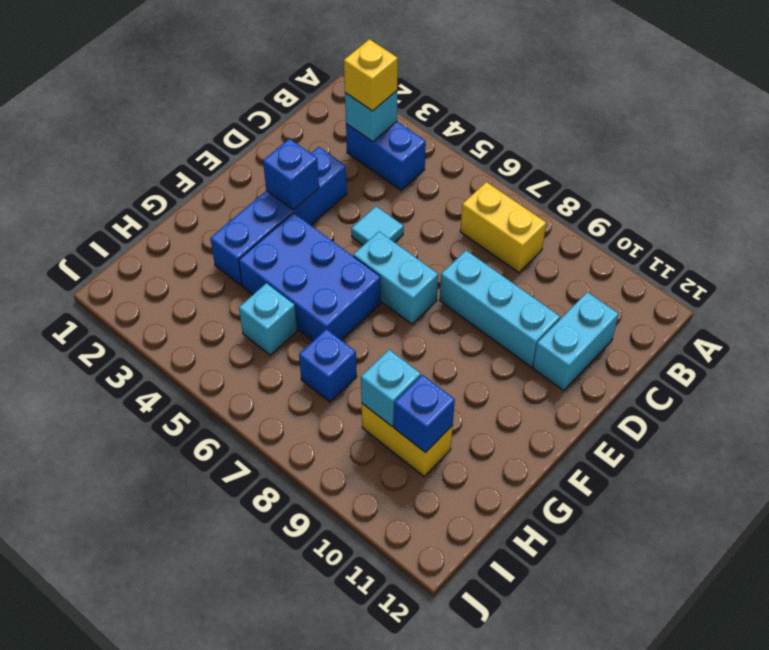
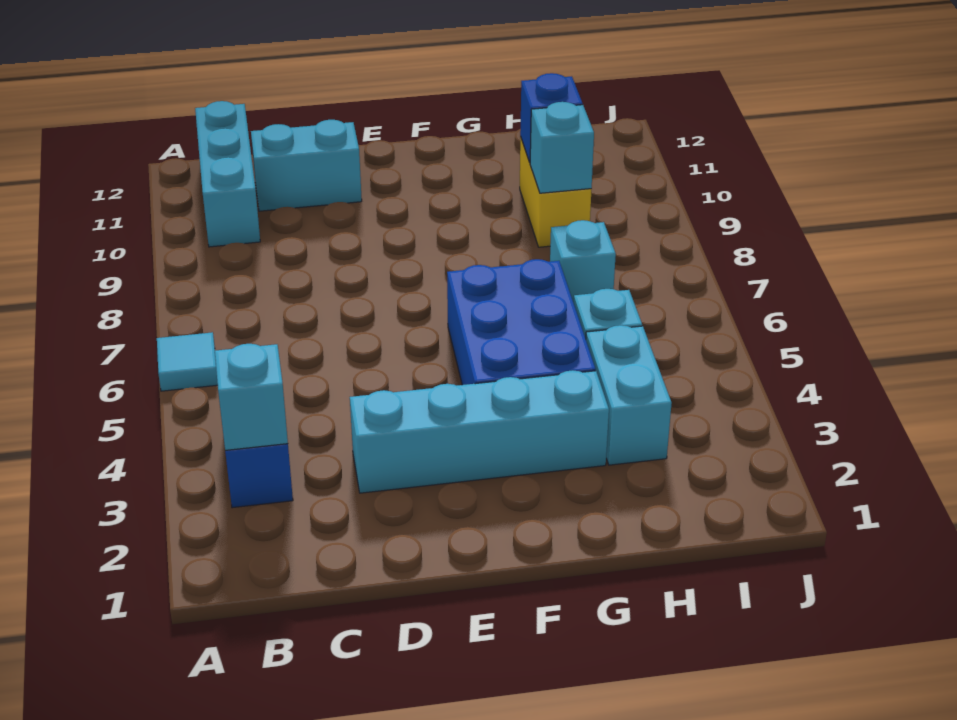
yellow 1x1 brick [344,39,398,111] -> none
yellow 1x2 brick [460,182,546,273] -> none
blue 1x4 brick [210,147,347,285] -> cyan 1x4 brick [350,370,609,493]
cyan 1x1 tile [351,206,404,245] -> cyan 1x1 tile moved to [157,332,218,391]
cyan 1x3 brick [440,250,560,367] -> cyan 1x3 brick moved to [195,101,260,247]
blue 1x1 brick [263,139,319,210] -> none
cyan 1x2 brick [353,232,438,324] -> cyan 1x2 brick moved to [586,325,672,465]
blue 1x1 brick [299,329,357,402] -> cyan 1x1 brick [550,220,616,303]

